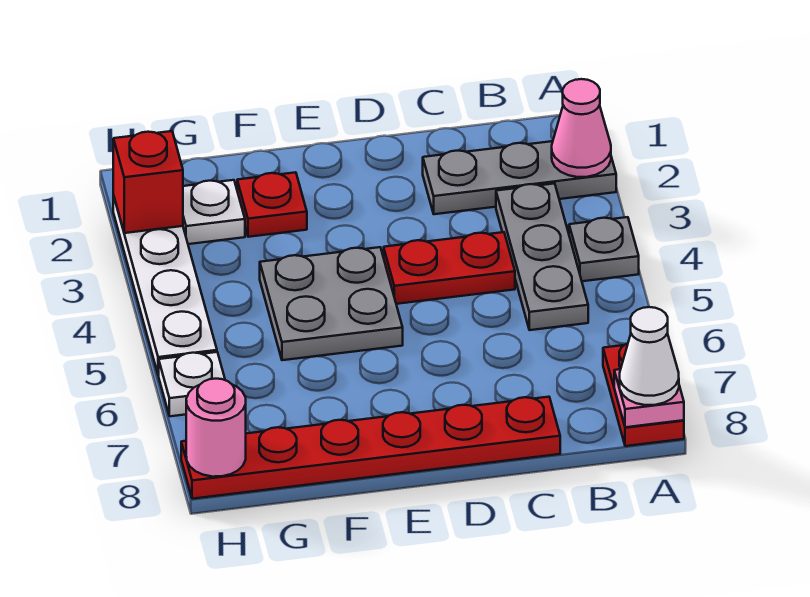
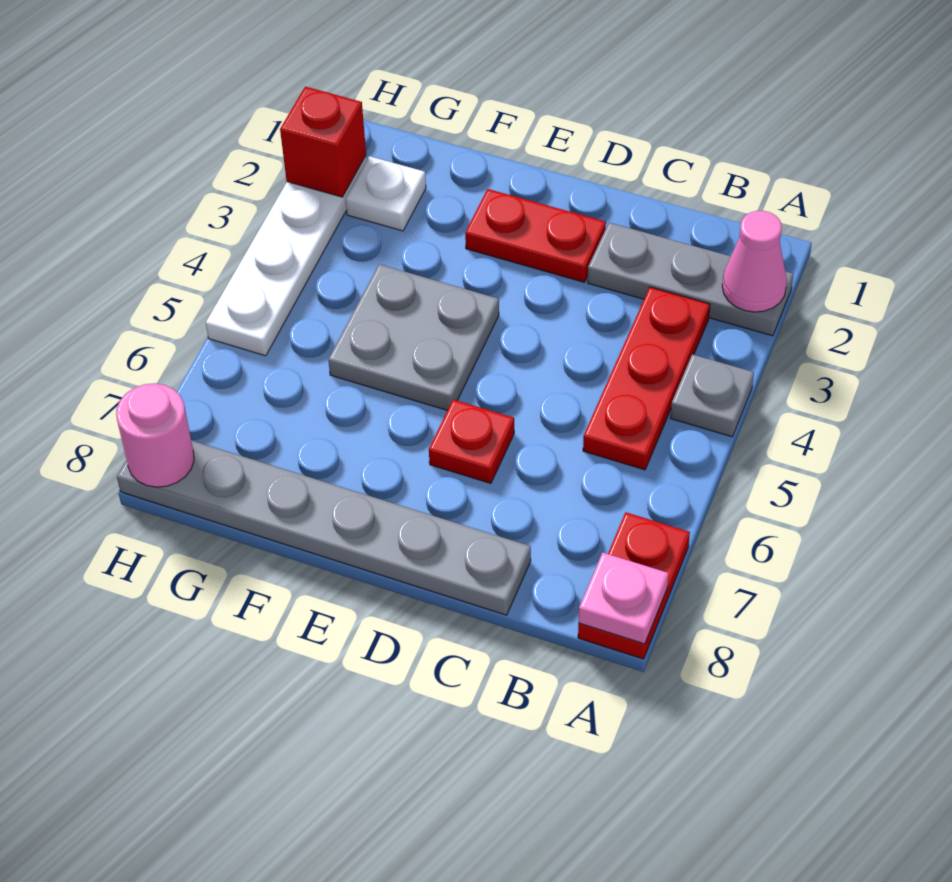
white 1x1 cone [620,307,679,405] -> none
grey 1x3 plate [496,184,588,330] -> red 1x3 plate [583,287,710,470]
red 1x2 plate [384,232,515,304] -> red 1x2 plate moved to [465,189,606,282]
red 1x6 plate [181,397,560,499] -> grey 1x6 plate [117,440,531,615]
red 1x1 plate [237,172,307,237] -> red 1x1 plate moved to [429,400,514,483]
white 1x1 plate [159,352,225,416] -> none

